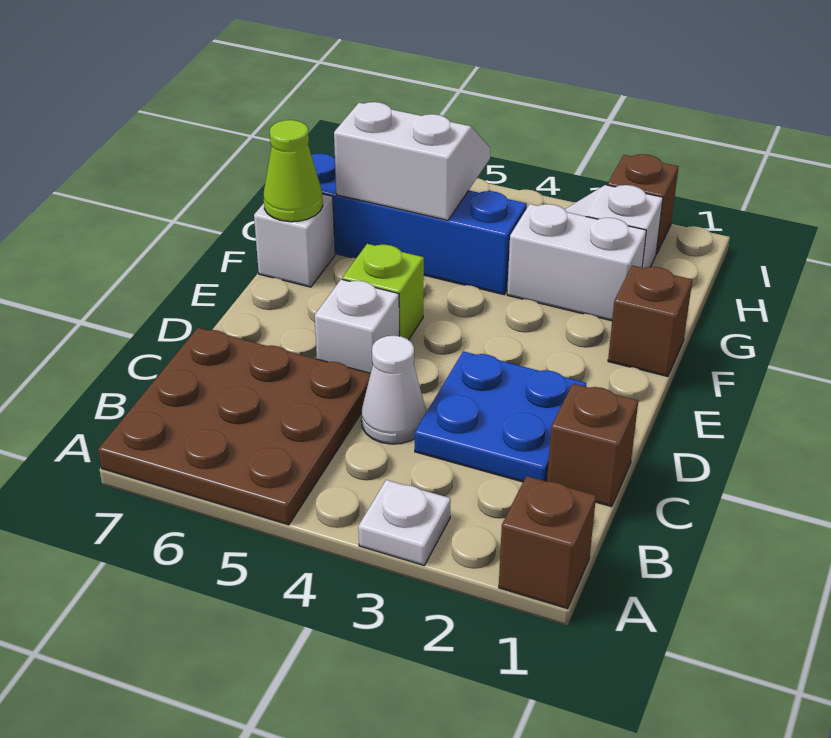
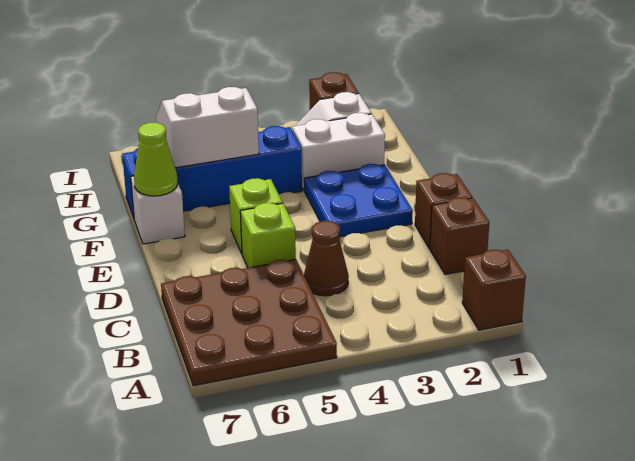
white 1x1 plate [358,480,451,565] -> none
blue 2x2 plate [415,351,586,482] -> blue 2x2 plate moved to [304,164,413,237]
white 1x1 cone [361,336,426,444] -> brown 1x1 cone [304,221,349,296]
white 1x1 brick [315,279,399,373] -> lime 1x1 brick [240,203,296,268]
brown 1x1 brick [608,266,692,376] -> brown 1x1 brick moved to [415,173,472,248]

